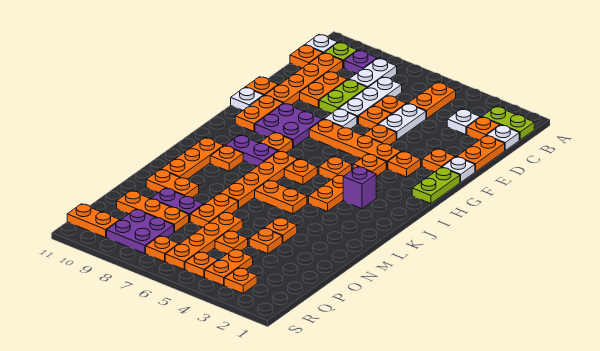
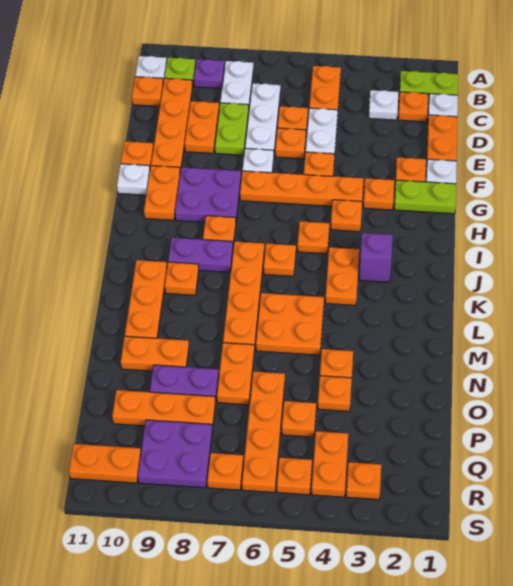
lime 1x2 plate [412,167,460,203] -> lime 1x2 plate turned to [394,180,456,214]
orange 1x2 plate [255,180,307,214] -> orange 2x2 plate [256,293,324,355]

